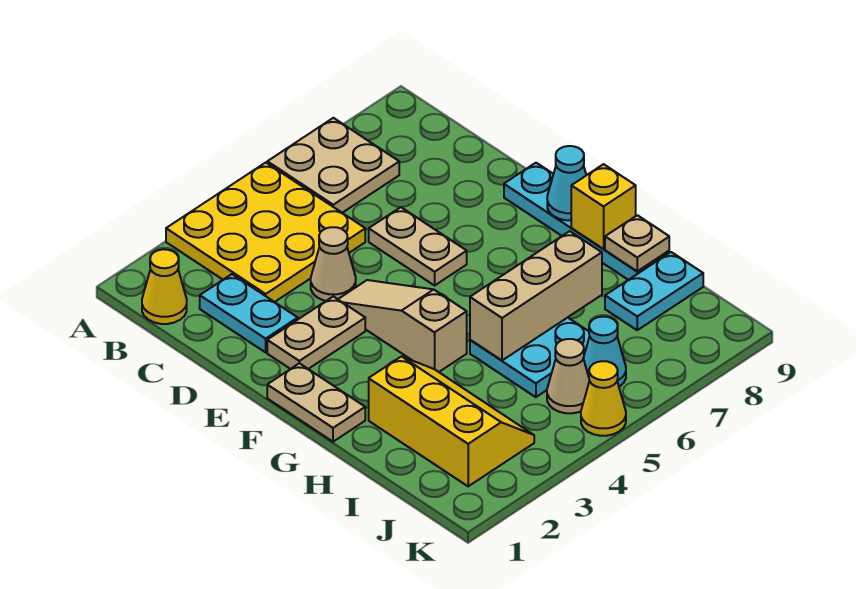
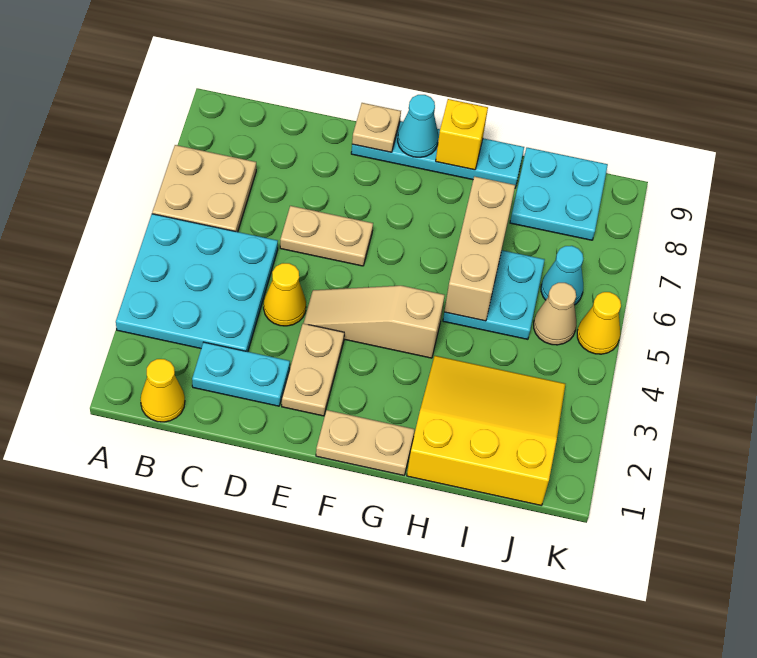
yellow 3x3 plate [166,163,365,302] -> cyan 3x3 plate [116,214,278,352]
tan 1x1 cone [311,227,356,301] -> yellow 1x1 cone [264,263,306,326]
yellow 2x3 slope [369,356,534,486] -> yellow 3x3 slope [407,356,565,506]
tan 1x1 plate [605,215,669,271] -> tan 1x1 plate moved to [352,103,401,152]
cyan 1x2 plate [605,252,703,330] -> cyan 2x2 plate [510,148,608,240]

